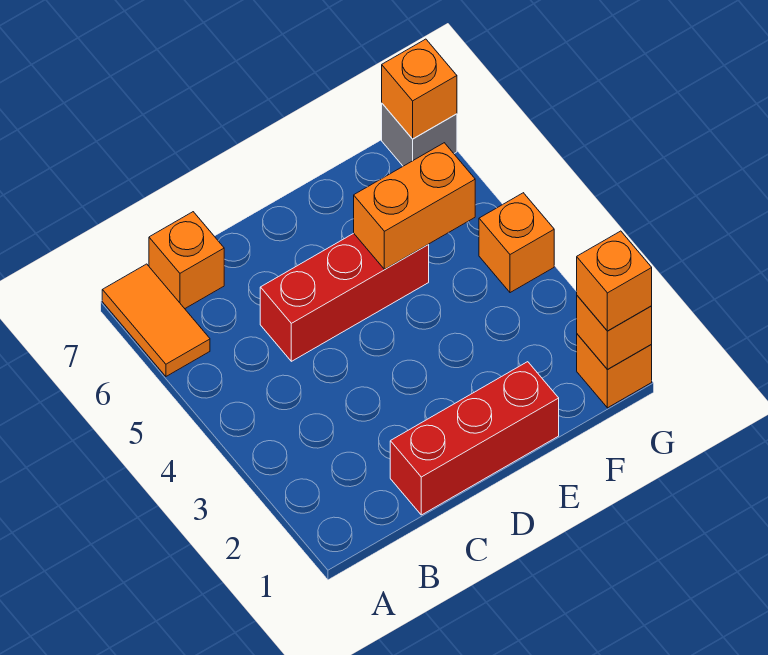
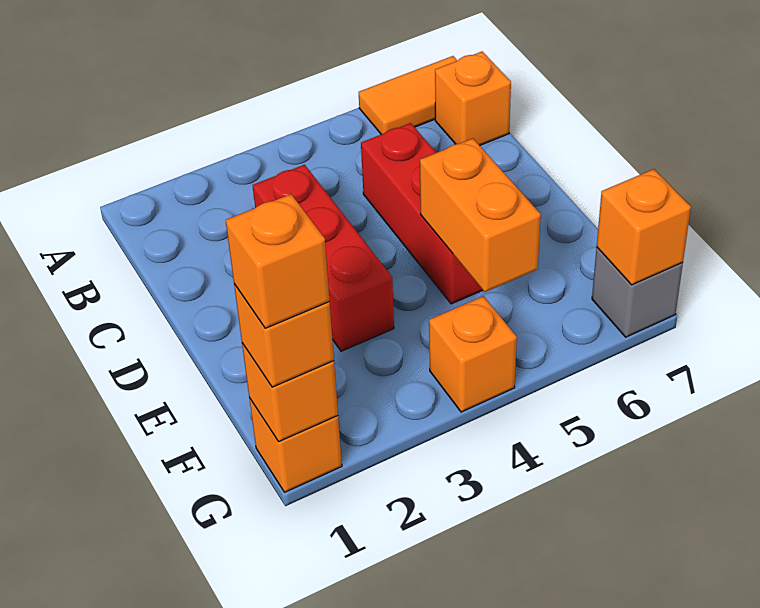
red 1x3 brick [390,362,559,515] -> red 1x3 brick moved to [253,165,394,351]
none -> orange 1x1 brick [226,194,330,328]

